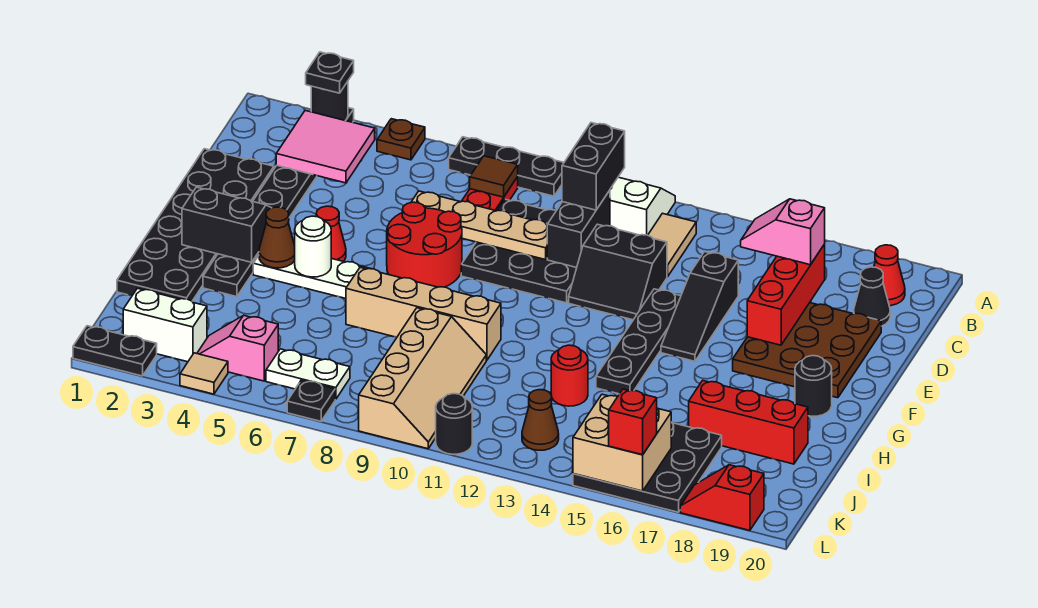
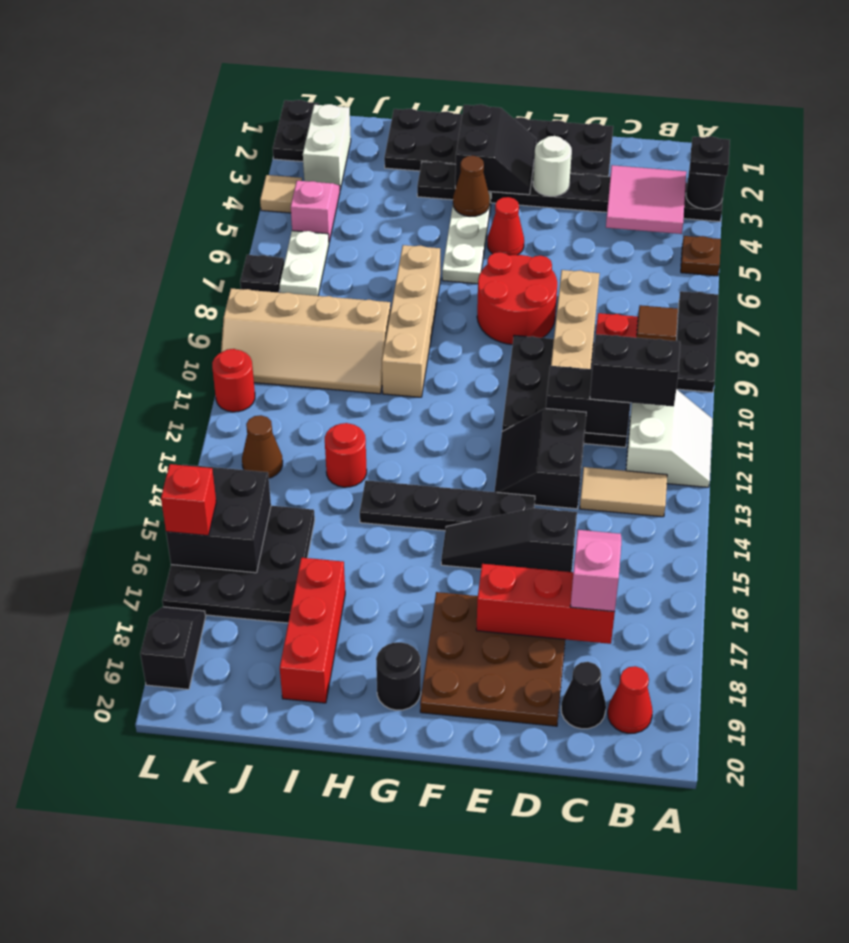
white 1x1 round brick [295,216,331,277] -> white 1x1 round brick moved to [533,136,572,196]
tan 2x2 brick [573,394,671,491] -> black 2x2 brick [166,464,271,573]
black 1x1 round brick [436,394,472,454] -> red 1x1 round brick [212,349,255,412]
red 1x2 slope [680,465,764,530] -> black 1x2 slope [140,607,206,689]

